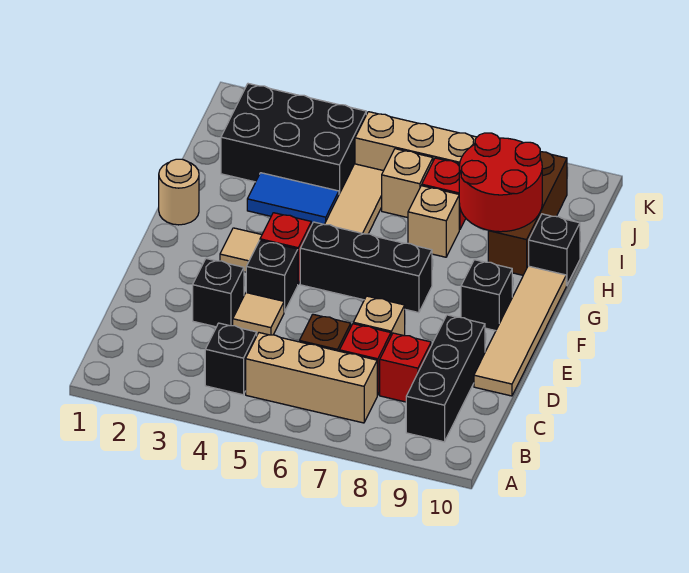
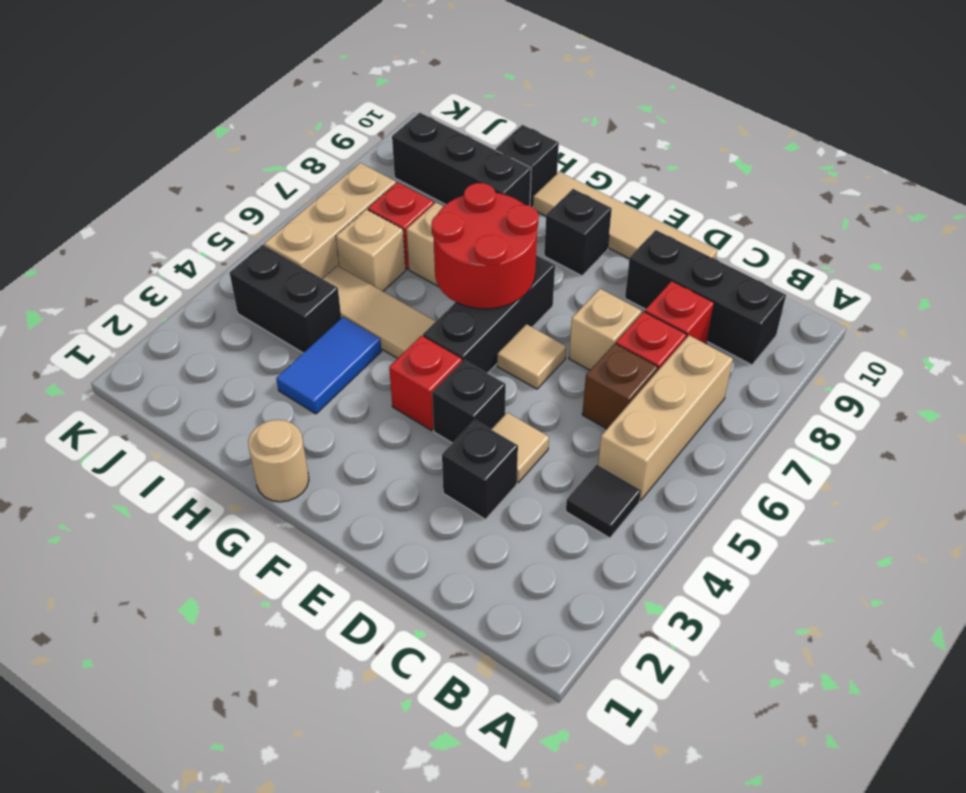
black 1x1 brick [205,323,257,395] -> black 1x1 tile [566,465,641,538]
tan 1x1 tile [220,228,262,272] -> tan 1x1 tile moved to [497,324,566,389]
red 2x2 round brick [459,133,542,232] -> red 2x2 round brick moved to [431,183,539,309]
brown 1x3 brick [488,152,567,275] -> black 1x3 brick [392,113,531,206]
black 2x3 brick [221,84,366,194] -> black 1x2 brick [230,245,341,353]

